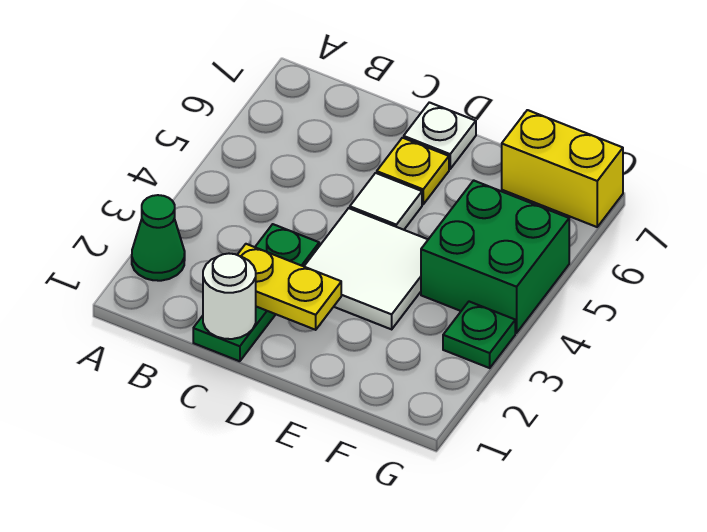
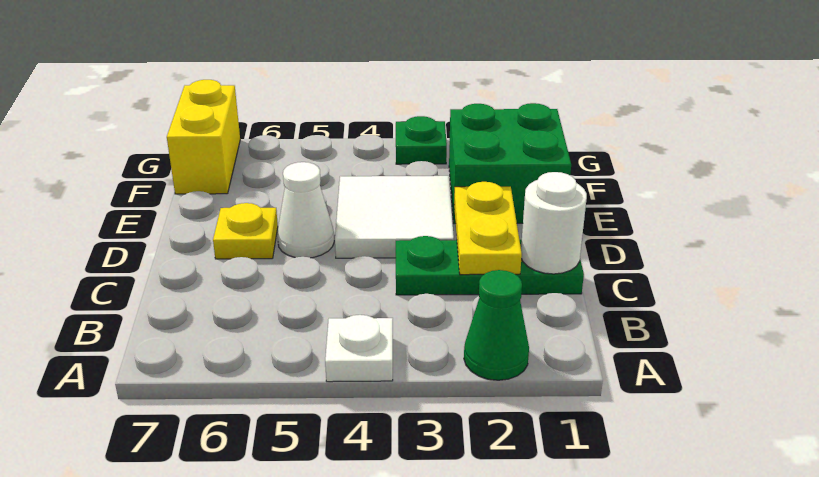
white 1x1 tile [350,173,422,230] -> white 1x1 cone [277,162,334,258]
white 1x1 plate [404,102,476,169] -> white 1x1 plate moved to [325,315,393,382]
green 2x2 brick [421,180,569,333] -> green 2x2 brick moved to [449,103,571,224]

